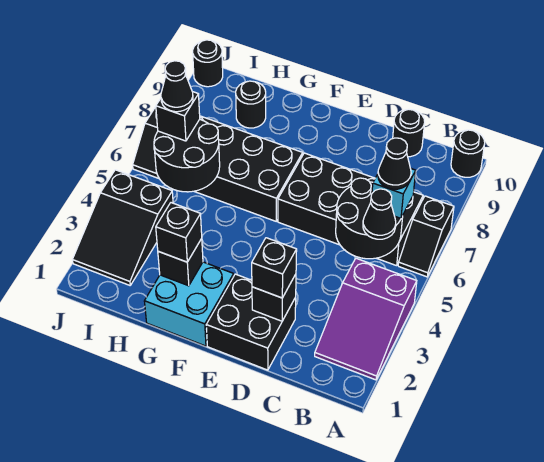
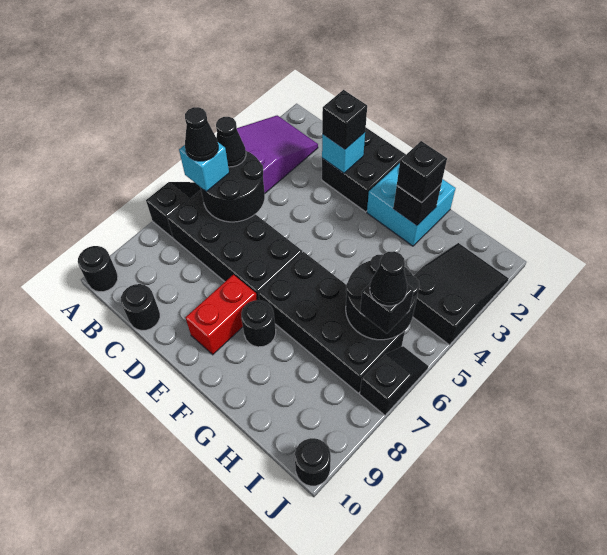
black 1x1 brick [252,274,296,321] -> cyan 1x1 brick [322,133,365,173]
none -> red 1x2 brick [185,275,257,355]
black 1x1 round brick [236,81,266,128] -> black 1x1 round brick moved to [241,300,276,347]

